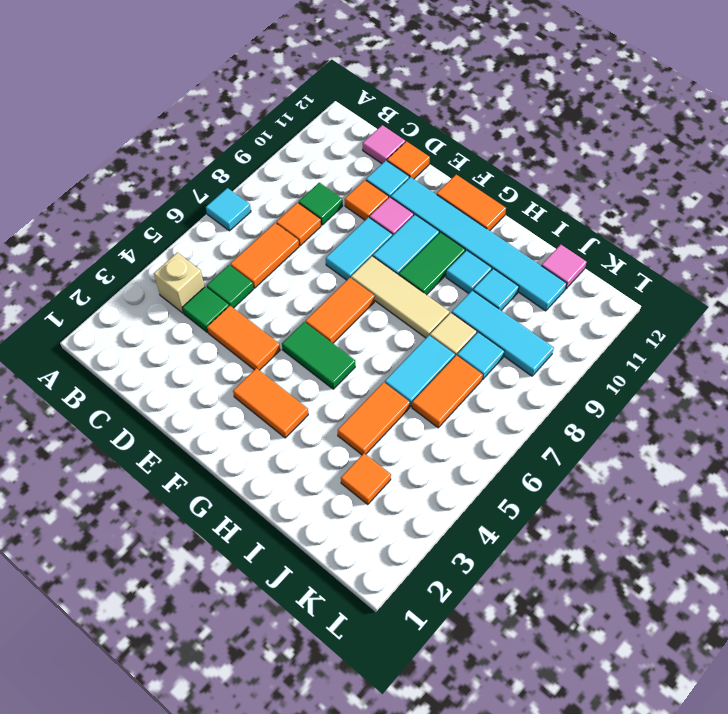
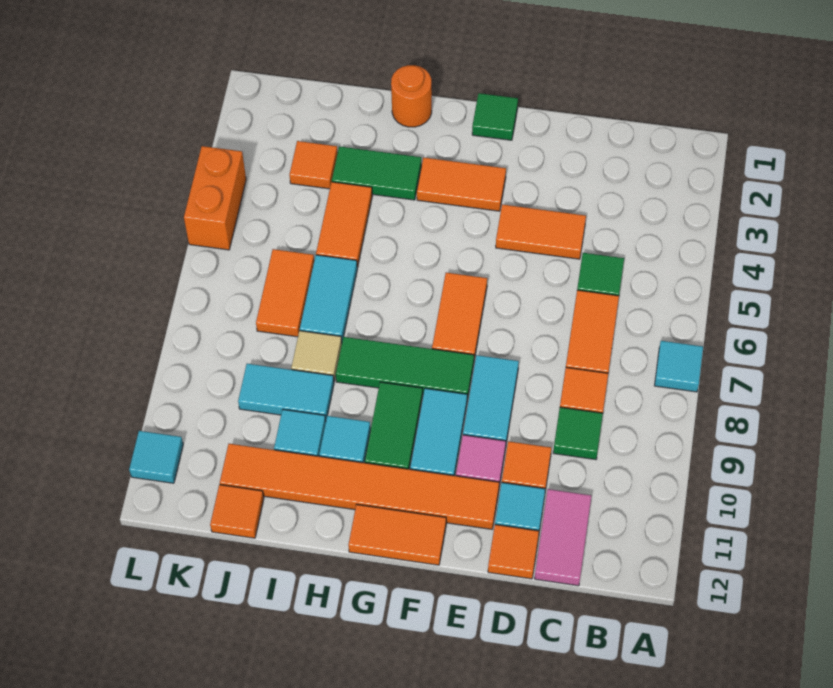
tan 1x1 brick [154,252,204,313] -> none
green 1x1 tile [182,286,229,332] -> green 1x1 tile moved to [472,93,518,140]
pink 1x1 tile [363,125,405,164] -> pink 1x2 tile [535,489,591,586]
cyan 1x6 tile [391,177,567,311] -> orange 1x6 tile [220,444,499,529]
green 1x2 tile [282,322,355,389] -> green 1x2 tile moved to [332,146,421,200]
tan 1x3 tile [351,256,450,338] -> green 1x3 tile [336,337,474,399]
none -> orange 1x1 round brick [391,65,432,127]
cyan 1x3 tile [452,290,554,376] -> cyan 1x2 tile [238,364,334,420]
cyan 1x1 tile [457,332,504,379] -> cyan 1x1 tile moved to [129,431,183,483]
pink 1x1 tile [541,245,587,289] -> orange 1x1 tile [210,485,264,538]
none -> orange 1x2 brick [184,146,246,250]

